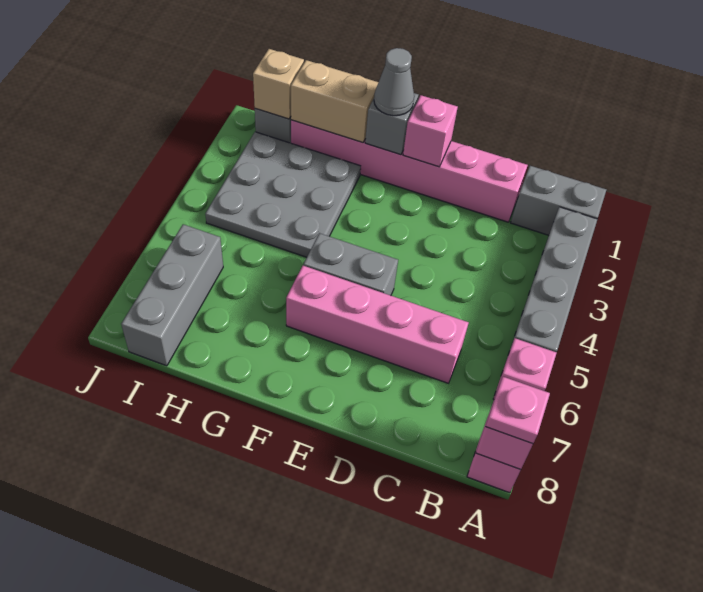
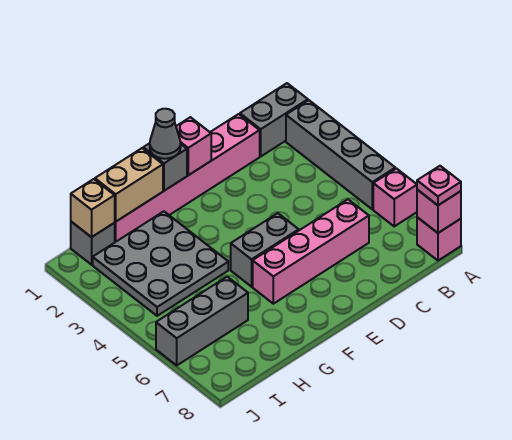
grey 1x3 brick [121,224,223,366] -> grey 1x3 brick turned to [156,277,248,365]

